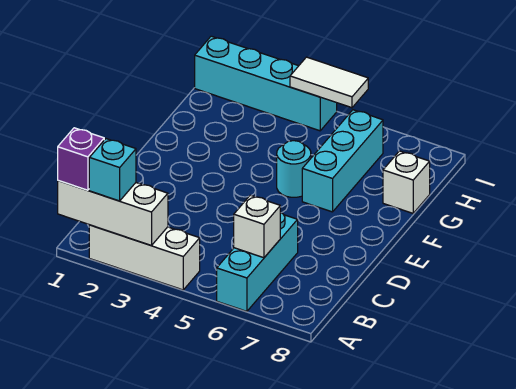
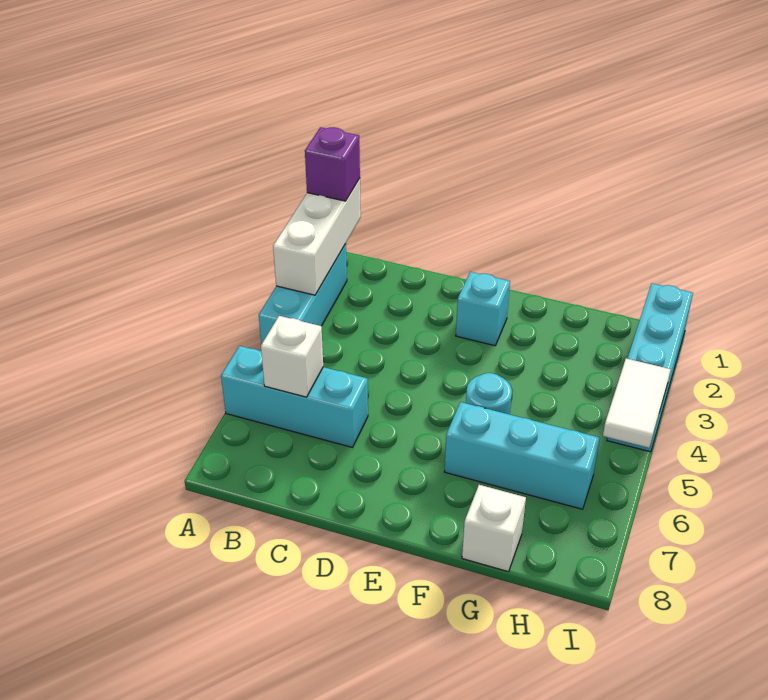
white 1x3 brick [89,225,200,290] -> cyan 1x3 brick [259,244,347,344]
cyan 1x1 brick [89,139,136,201] -> cyan 1x1 brick moved to [456,272,510,346]

